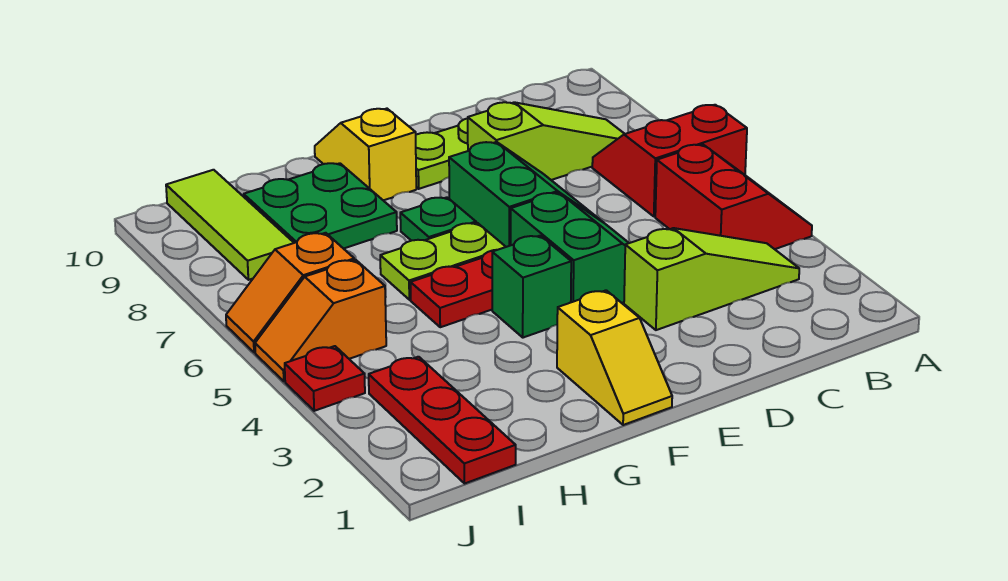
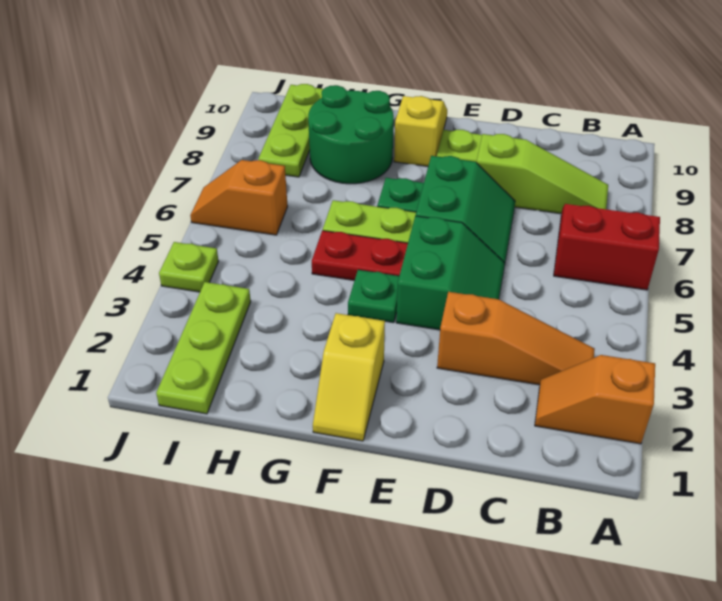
red 2x2 slope [655,145,812,249] -> none
lime 1x3 slope [624,228,799,330] -> orange 1x3 slope [437,292,595,385]
green 1x1 brick [492,236,571,338] -> green 1x1 plate [348,270,399,323]
green 2x2 plate [244,163,397,249] -> green 2x2 round brick [308,85,394,184]
red 1x3 plate [369,357,516,484] -> lime 1x3 plate [156,282,251,414]
orange 1x2 slope [255,260,386,381] -> orange 1x2 slope moved to [535,355,655,444]
lime 1x3 tile [166,170,294,280] -> lime 1x3 plate [258,84,323,177]
red 1x1 plate [285,346,365,411] -> lime 1x1 plate [159,242,219,292]

